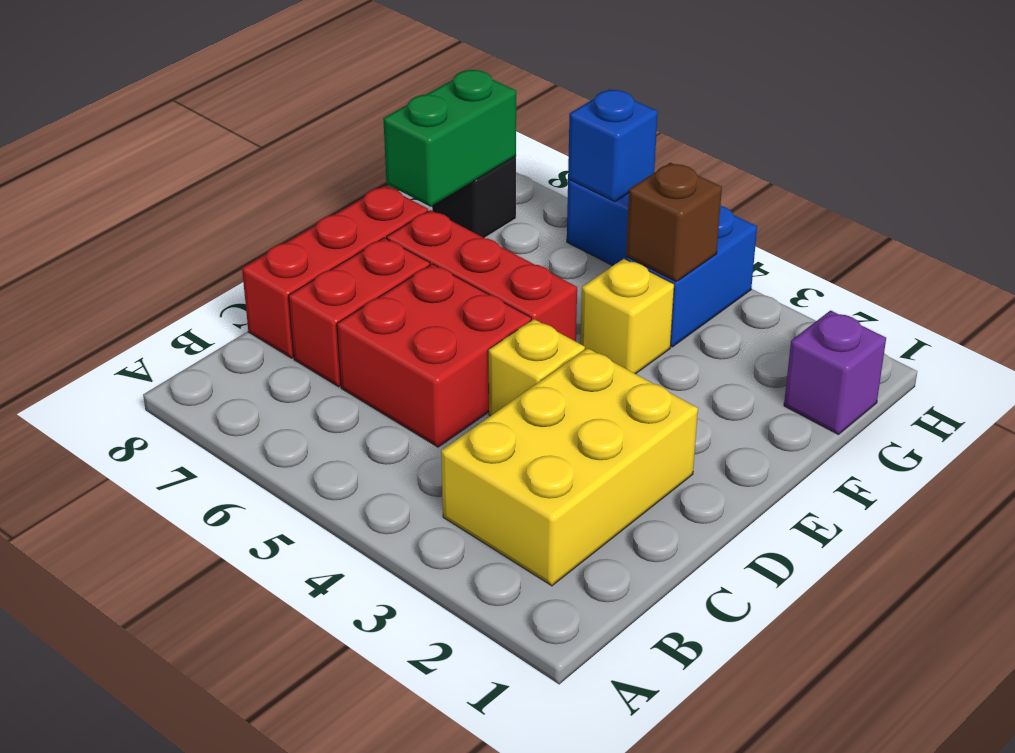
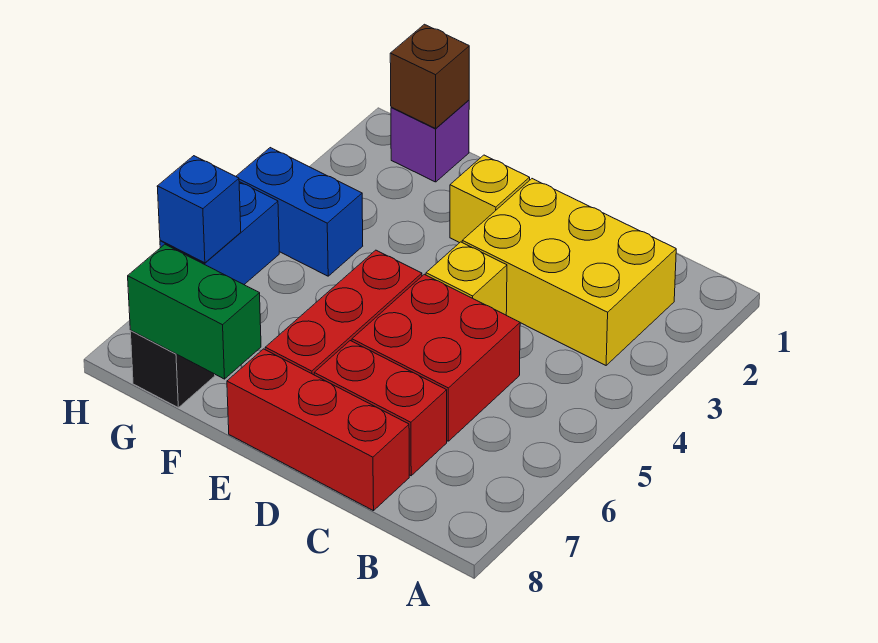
yellow 1x1 brick [580,259,674,374] -> yellow 1x1 brick moved to [450,155,530,243]
brown 1x1 brick [626,163,722,282] -> brown 1x1 brick moved to [390,24,469,128]

